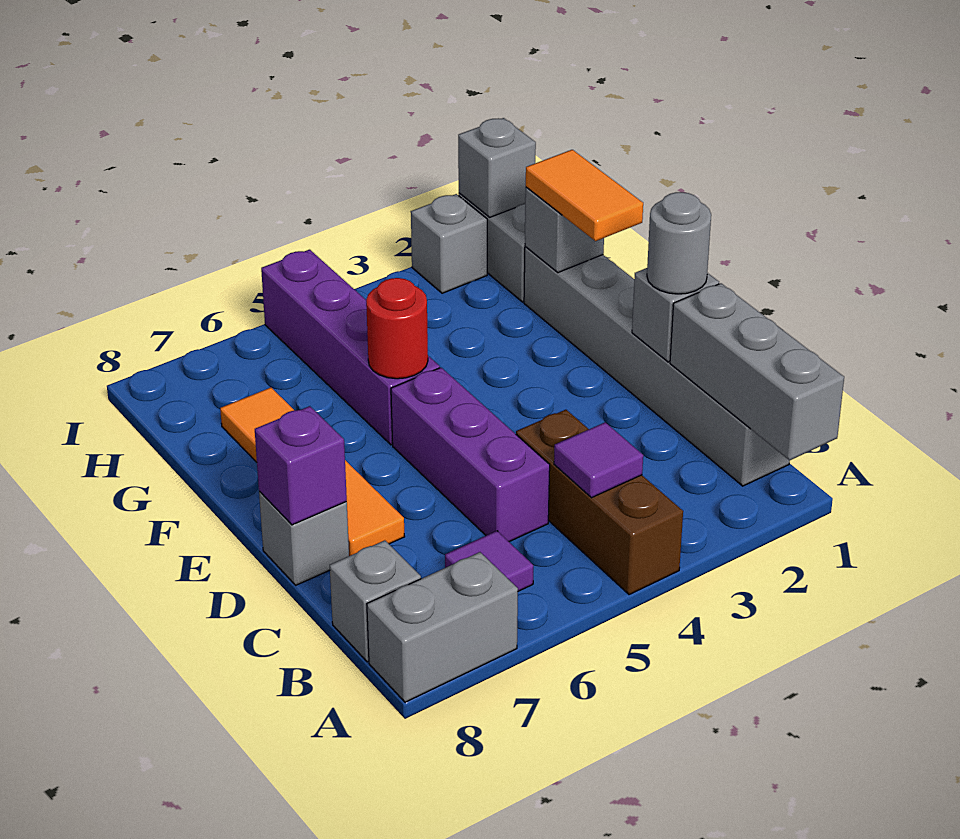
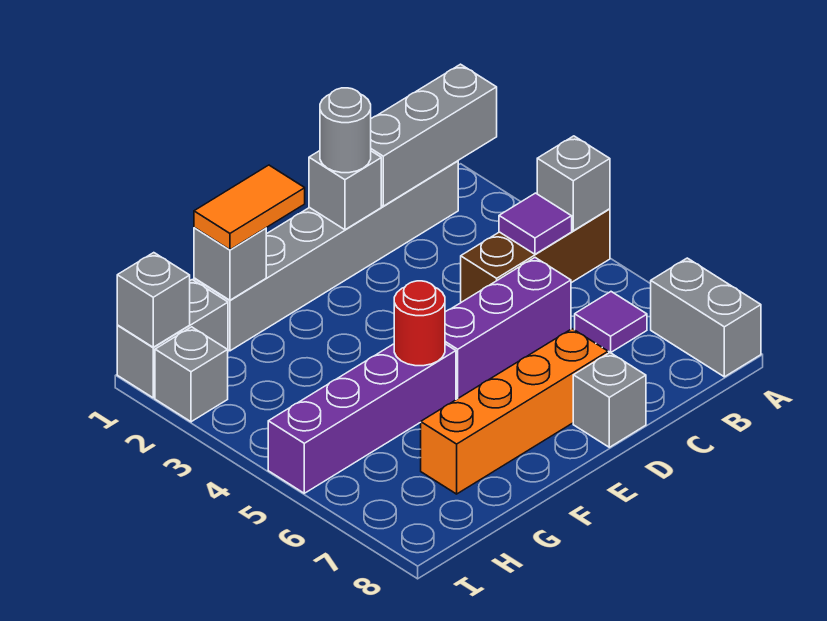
grey 1x1 brick [330,540,421,662] -> grey 1x1 brick moved to [537,136,610,231]
orange 1x4 tile [220,388,405,556] -> orange 1x4 brick [421,329,608,494]
purple 1x1 brick [255,406,347,525] -> none

